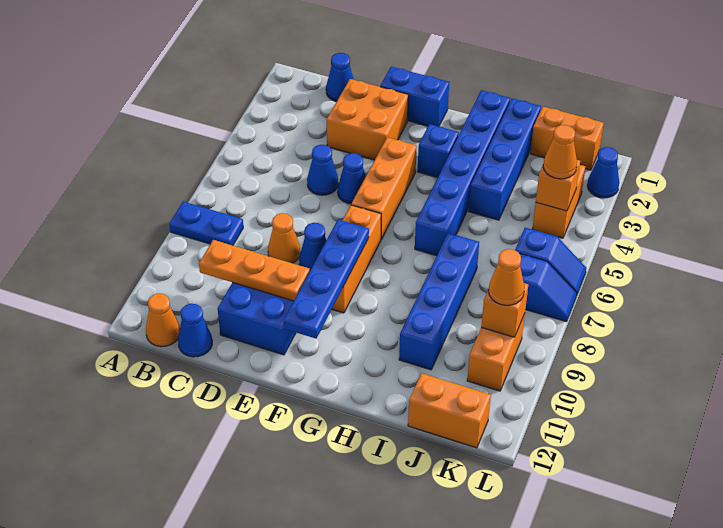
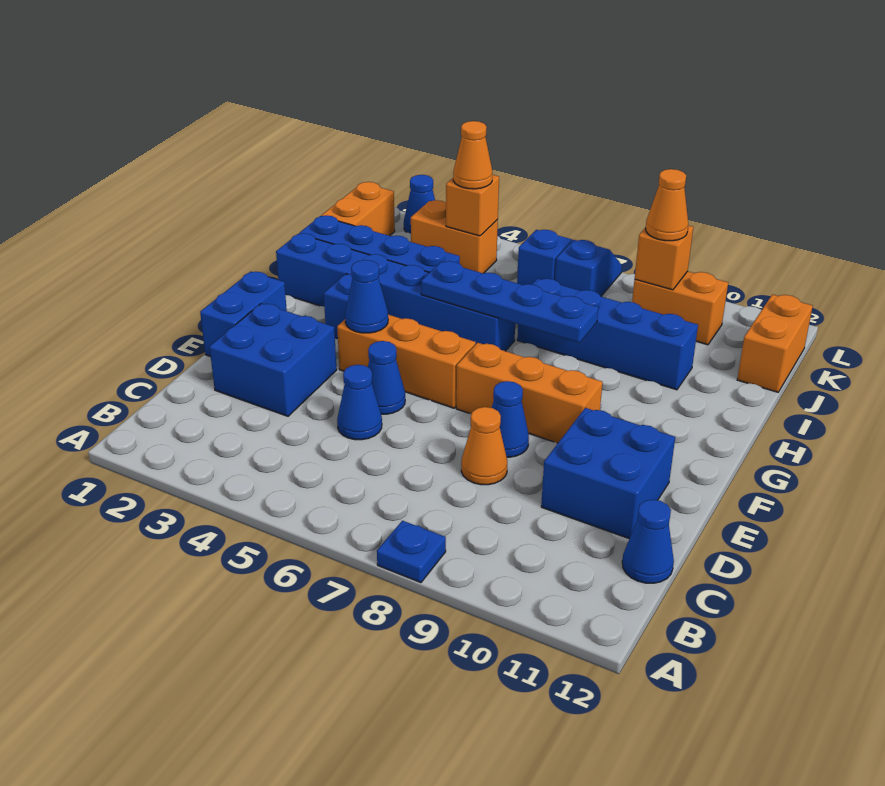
blue 1x2 plate [169,202,243,245] -> blue 1x1 plate [377,521,446,583]
orange 1x1 cone [146,294,180,347] -> none
blue 1x1 cone [326,53,354,101] -> blue 1x1 cone moved to [345,260,388,333]
orange 1x3 plate [199,240,310,301] -> none
orange 2x2 brick [326,79,408,160] -> blue 2x2 brick [210,303,337,416]
blue 1x4 plate [284,220,369,339] -> blue 1x4 plate moved to [421,261,598,343]

